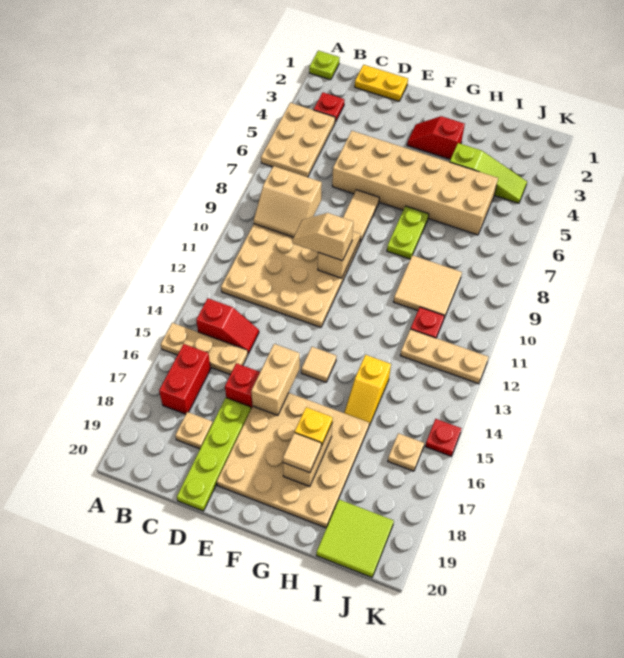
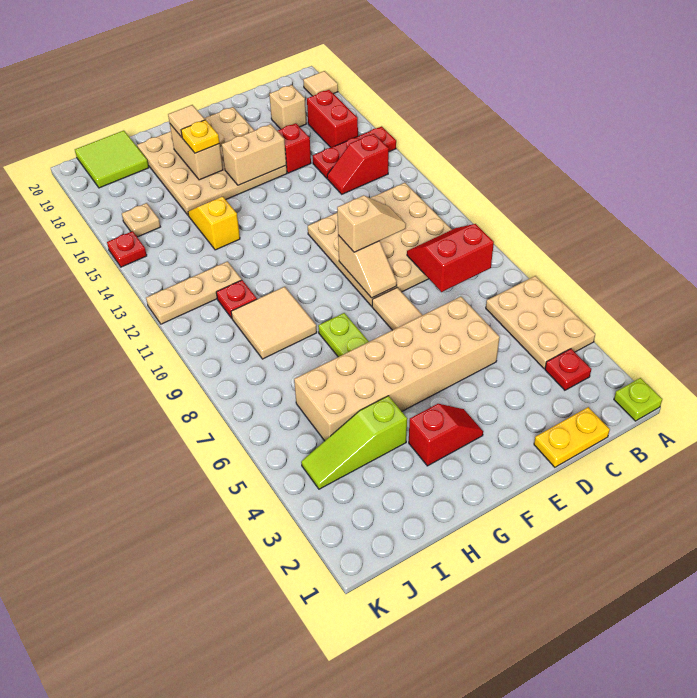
tan 1x3 plate [161,323,248,374] -> red 1x3 plate [313,126,396,178]
tan 2x2 slope [254,166,322,237] -> red 2x2 slope [407,224,494,292]
tan 1x1 plate [175,412,213,449] -> tan 1x1 brick [269,85,306,129]
lime 1x4 plate [177,398,251,511] -> none
tan 1x2 brick [251,344,300,415] -> tan 1x2 brick turned to [222,124,286,185]
tan 1x1 tile [301,347,337,382] -> tan 1x1 tile moved to [303,71,338,96]

